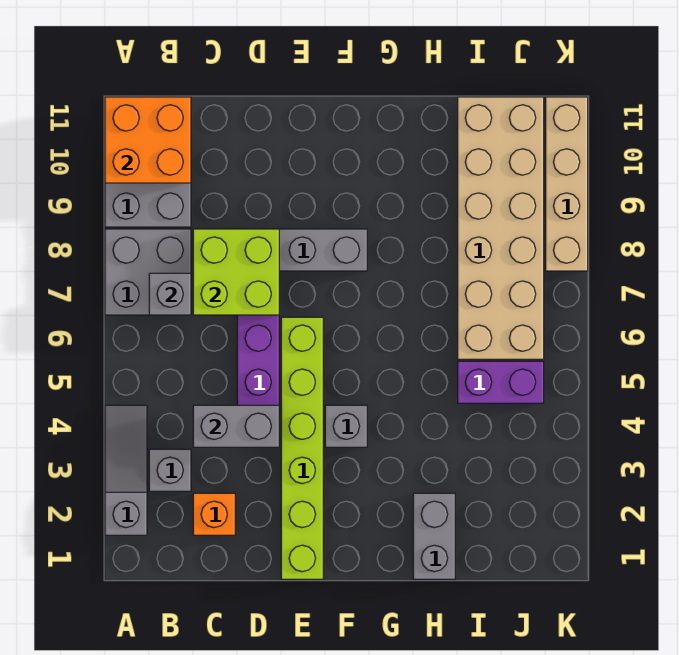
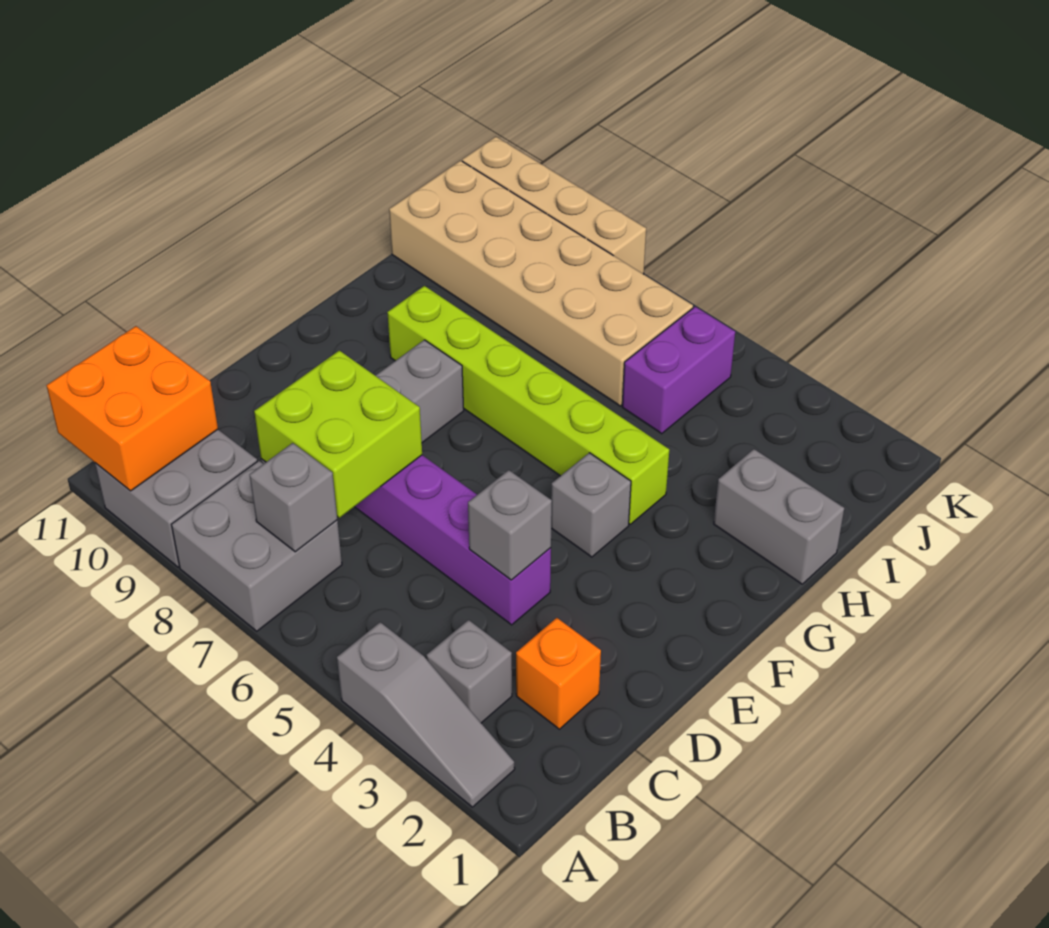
grey 1x3 slope [105,405,147,535] -> grey 1x3 slope turned to [337,622,515,807]
grey 1x2 brick [193,405,279,447] -> grey 1x1 brick [468,470,552,580]
lime 1x6 brick [281,317,323,579] -> lime 1x6 brick moved to [387,286,669,524]

